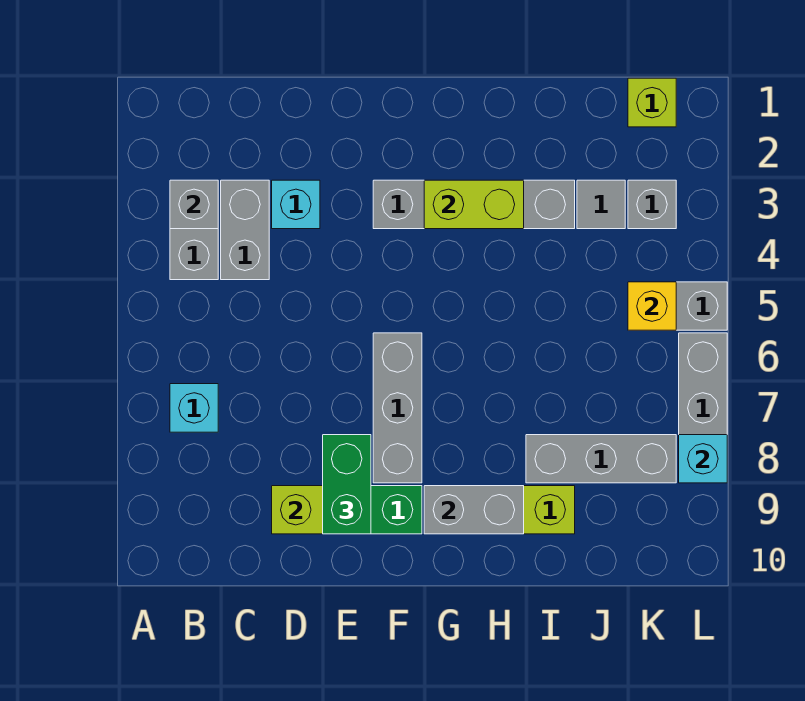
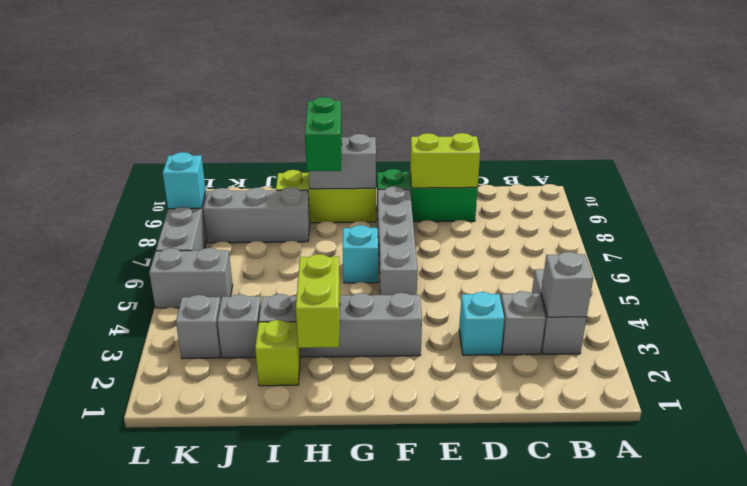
cyan 1x1 brick [170,384,218,432] -> cyan 1x1 brick moved to [343,225,378,283]
grey 1x2 brick [221,180,269,280] -> grey 1x1 brick [501,291,545,355]
green 1x2 brick [323,435,371,534] -> green 1x2 brick moved to [305,97,342,171]
grey 1x3 brick [373,333,422,483] -> grey 1x4 brick [378,186,417,295]
lime 1x2 brick [424,180,524,229] -> lime 1x2 brick turned to [296,254,340,348]
grey 1x1 tile [577,180,625,229] -> grey 1x1 brick [217,294,261,358]
lime 1x1 brick [628,78,676,127] -> lime 1x1 brick moved to [255,320,300,386]
yellow 1x1 brick [628,282,676,330] -> none

